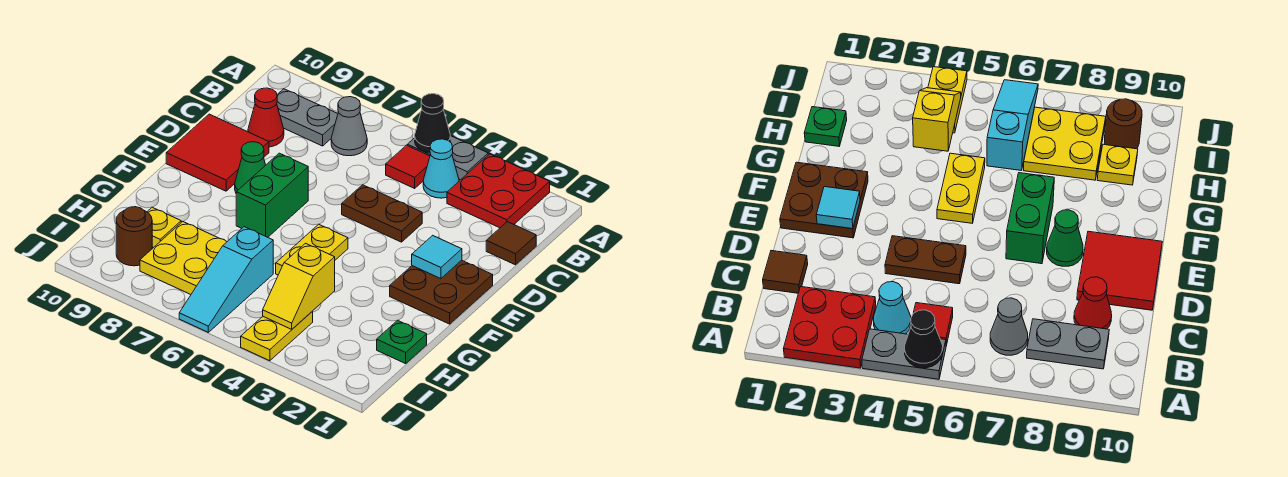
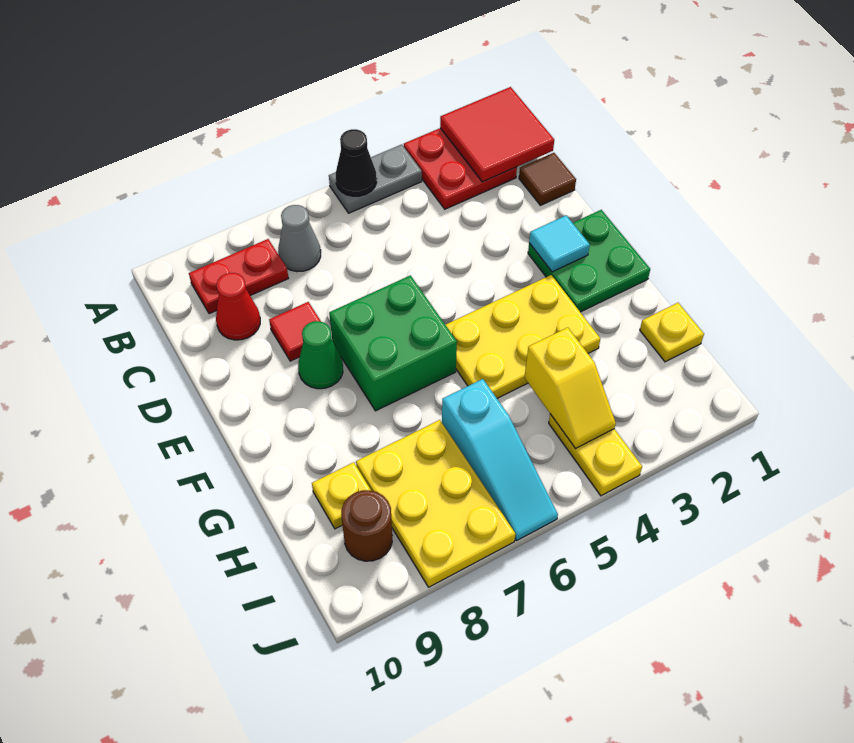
cyan 1x1 cone [423,139,459,198] -> none
red 1x1 tile [386,145,430,188] -> red 1x1 tile moved to [269,302,321,361]
grey 1x2 plate [277,89,338,146] -> red 1x2 plate [189,239,289,314]
brown 1x2 plate [342,185,422,242] -> none
red 2x2 tile [166,114,269,191] -> red 2x2 tile moved to [440,87,554,182]
brown 2x2 plate [390,260,493,324] -> green 2x2 plate [528,210,650,312]
green 1x2 brick [236,153,308,237] -> green 2x2 brick [329,275,457,411]
yellow 1x2 plate [276,224,348,275] -> yellow 2x3 plate [446,275,600,398]
green 1x1 plate [377,320,427,364] -> yellow 1x1 plate [640,303,704,362]
yellow 2x2 plate [140,222,227,294] -> yellow 2x3 plate [356,420,516,587]

